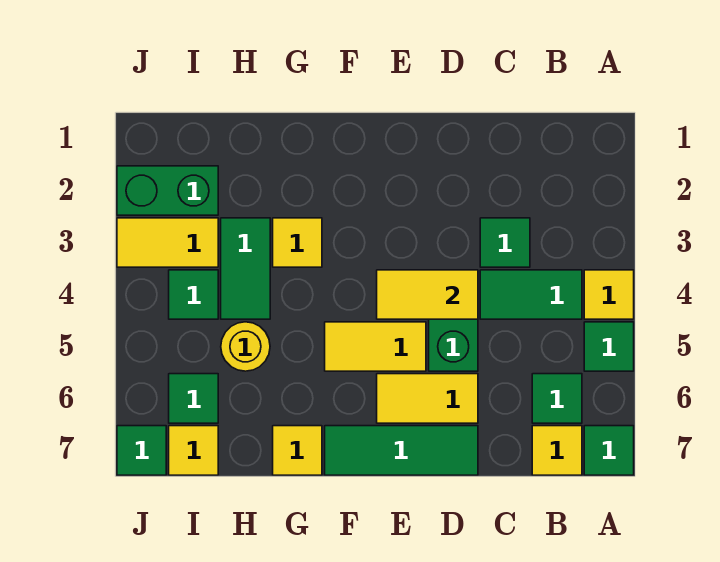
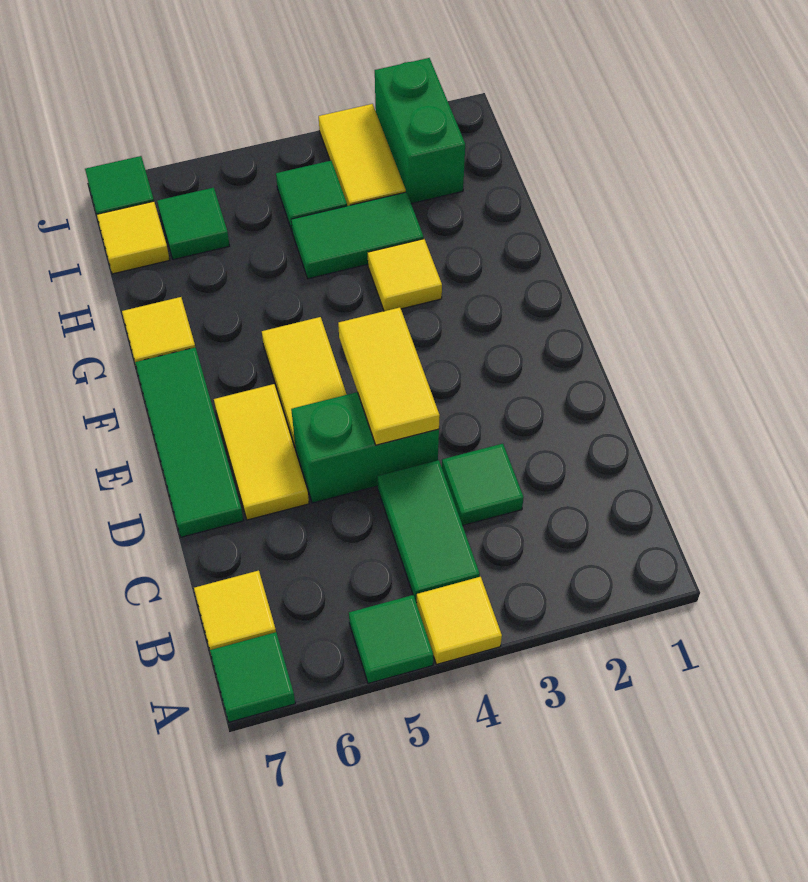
green 1x1 tile [532,374,582,423] -> none
yellow 1x1 round brick [221,322,270,371] -> none

